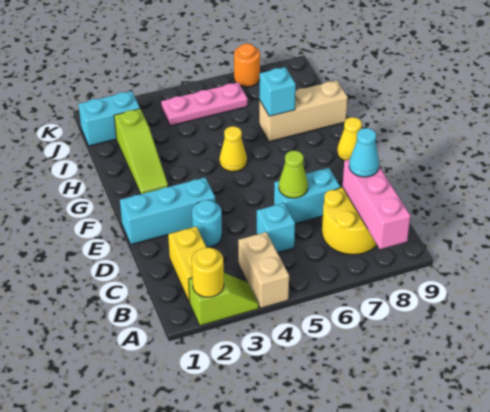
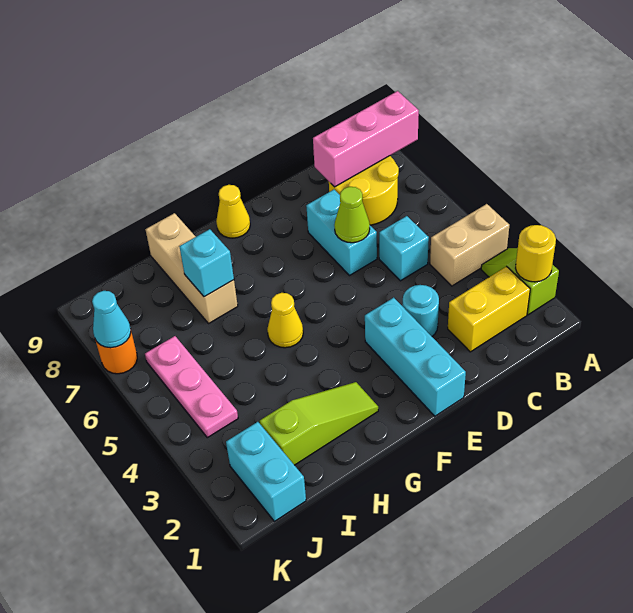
cyan 1x1 cone [349,128,379,177] -> cyan 1x1 cone moved to [92,291,131,348]

